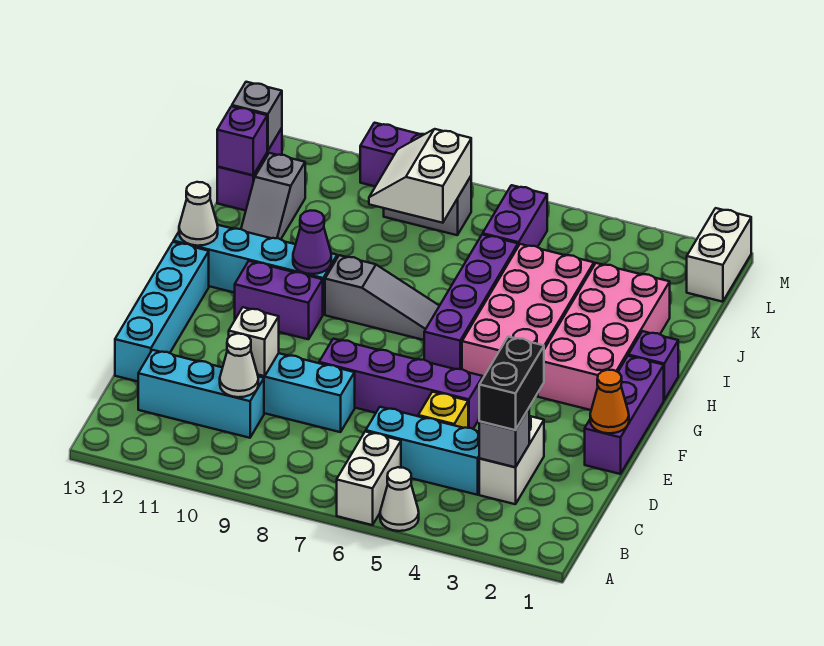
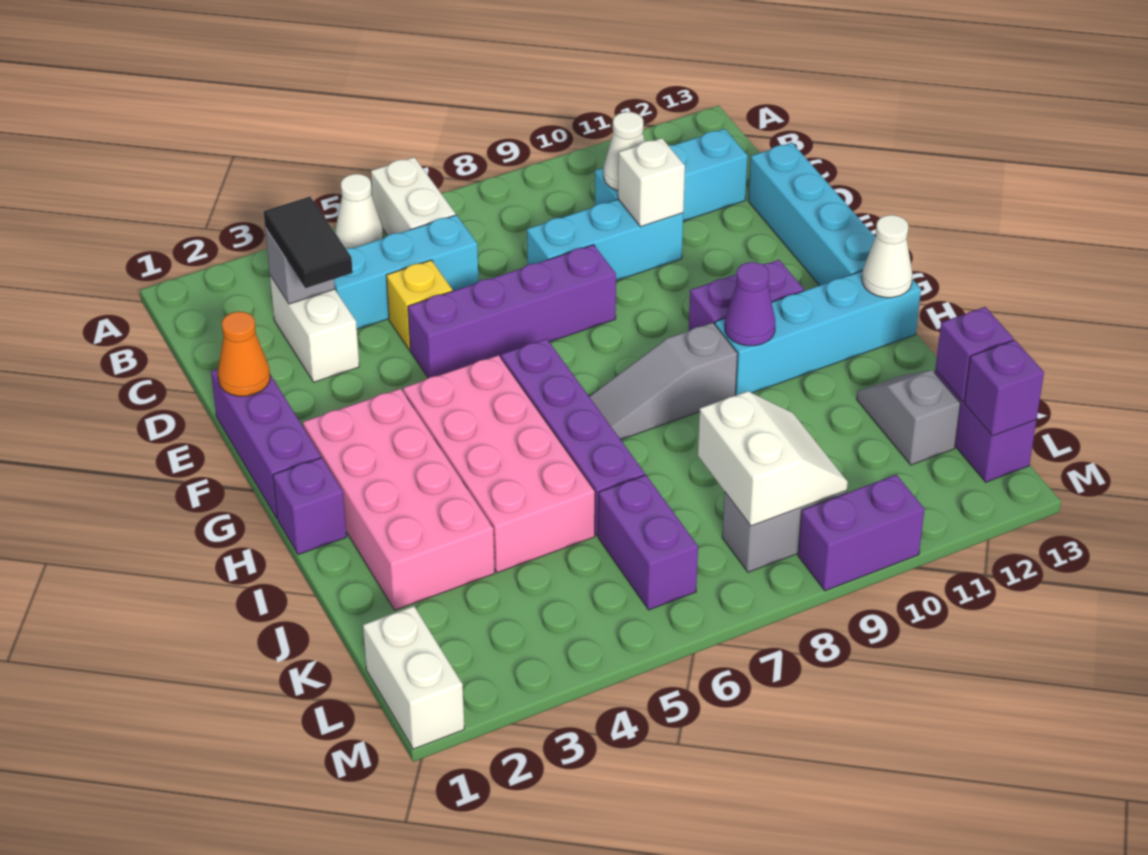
black 1x2 brick [479,337,544,430] -> black 1x2 tile [264,197,353,288]
grey 1x1 brick [232,82,282,151] -> purple 1x1 brick [964,340,1044,436]

